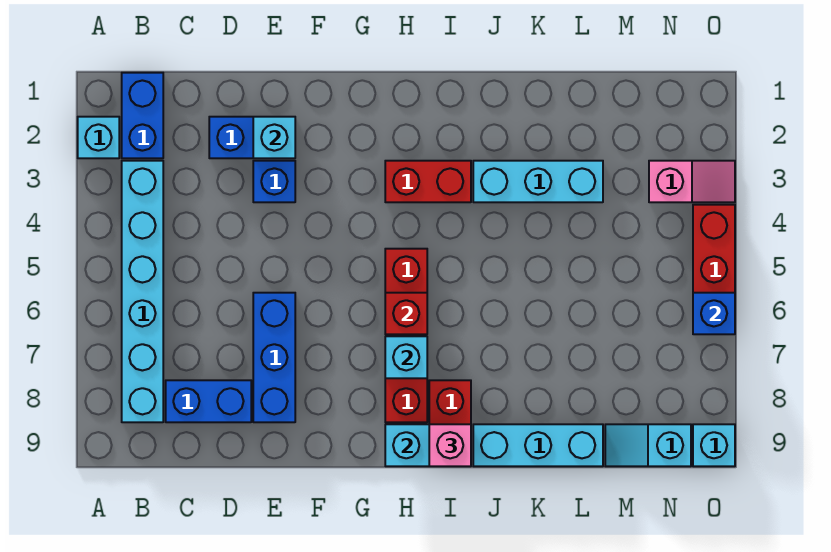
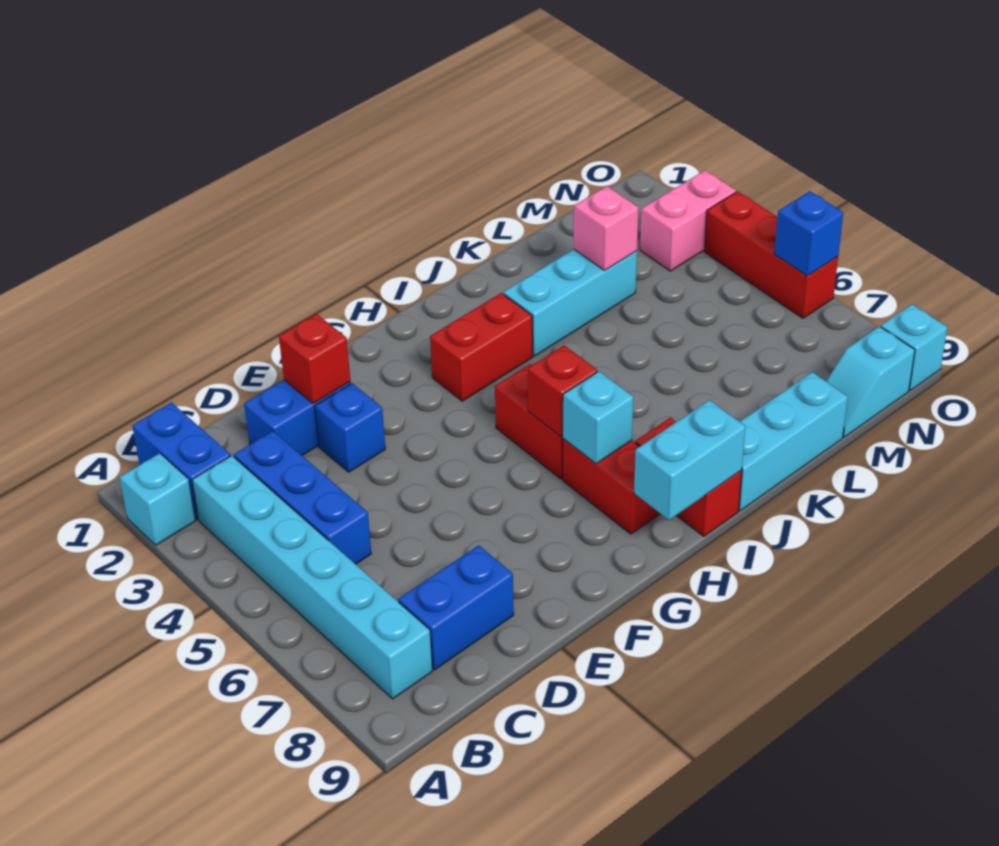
cyan 1x1 brick [253,117,295,158] -> red 1x1 brick [279,314,350,404]
blue 1x3 brick [253,293,295,422] -> blue 1x3 brick moved to [234,431,371,564]
pink 1x1 brick [429,424,471,466] -> pink 1x1 brick moved to [574,186,638,270]
pink 1x2 slope [649,161,735,202] -> pink 1x2 brick [640,170,736,271]

